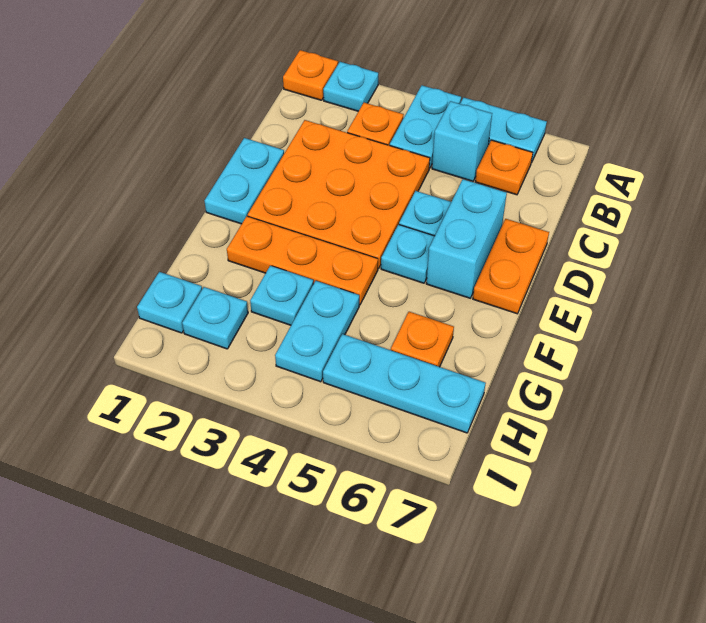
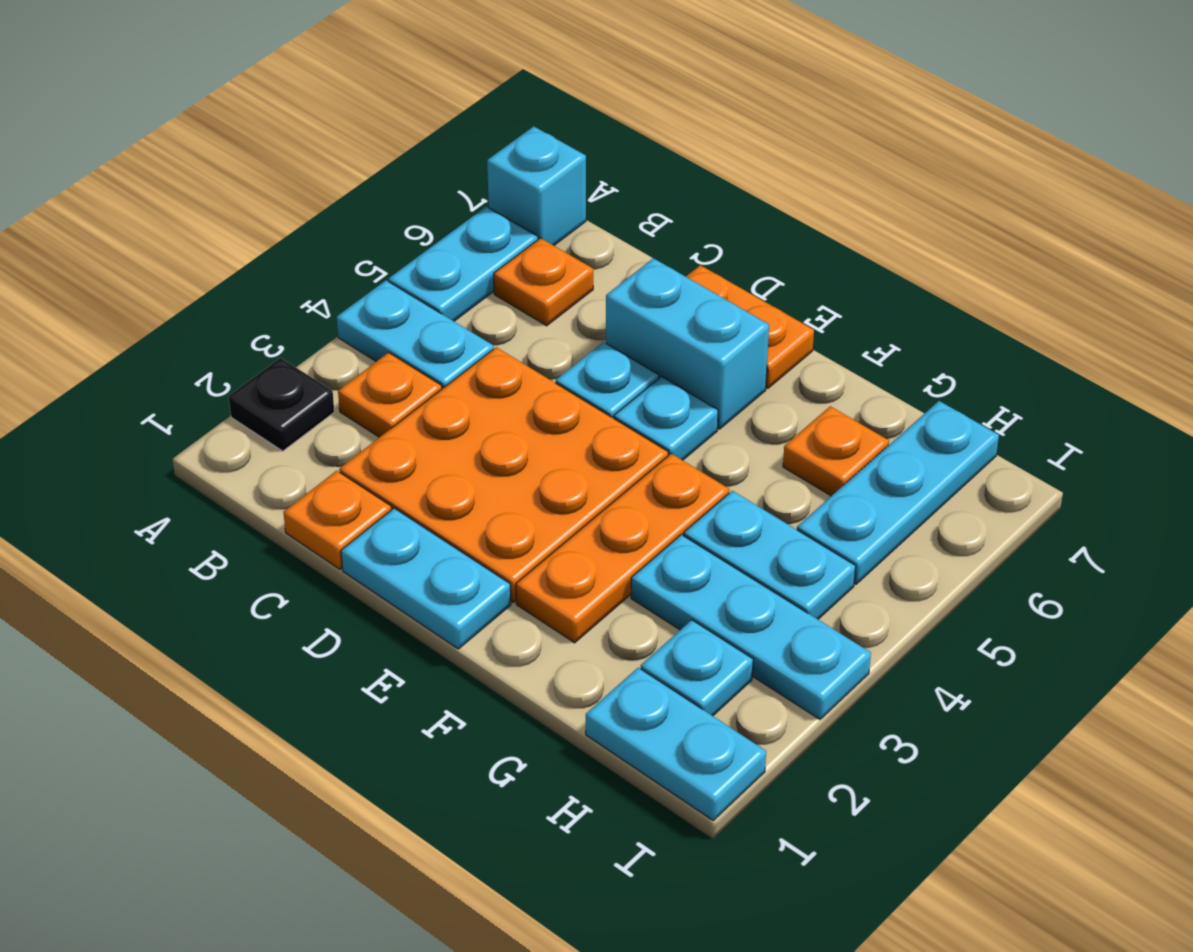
orange 1x1 plate [283,50,338,100] -> orange 1x1 plate moved to [283,471,392,569]
cyan 1x1 plate [323,62,378,111] -> black 1x1 plate [229,358,334,451]
cyan 1x1 brick [432,101,492,181] -> cyan 1x1 brick moved to [487,126,586,245]
cyan 1x1 plate [250,266,313,325] -> cyan 1x3 plate [631,535,871,719]
cyan 1x1 plate [137,272,202,333] -> cyan 1x2 plate [586,668,766,820]

